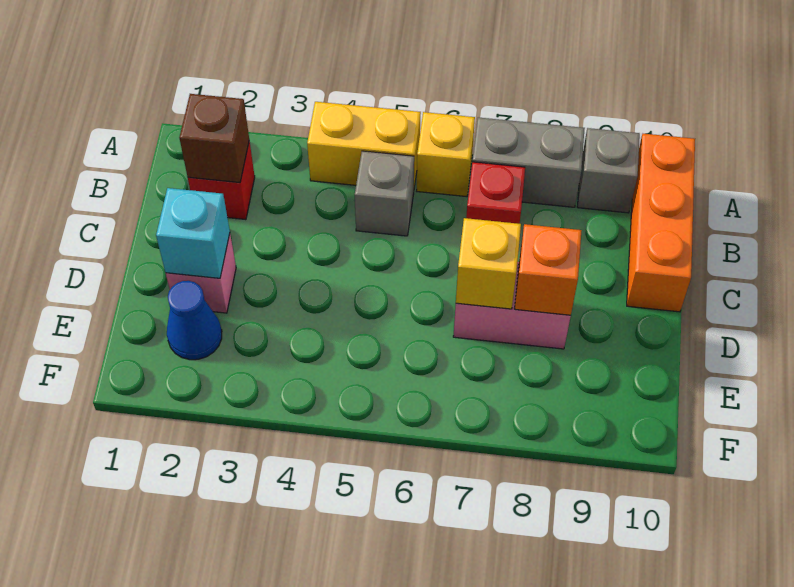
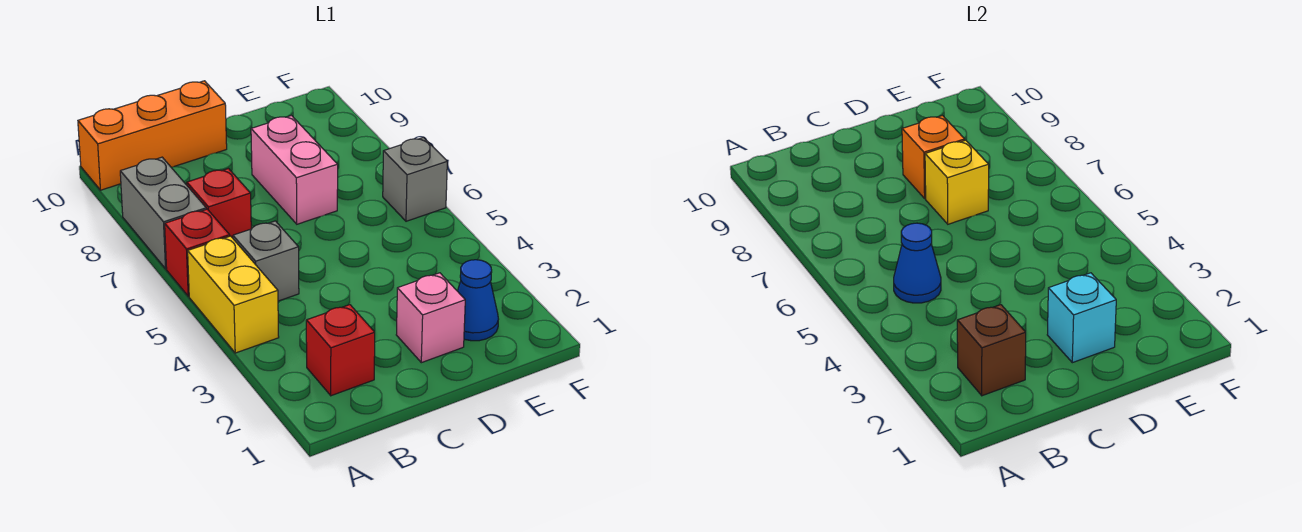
yellow 1x1 brick [417,112,475,197] -> red 1x1 brick [165,209,230,296]
grey 1x1 brick [577,128,640,213] -> grey 1x1 brick moved to [383,137,447,221]
none -> blue 1x1 cone [894,223,941,303]

